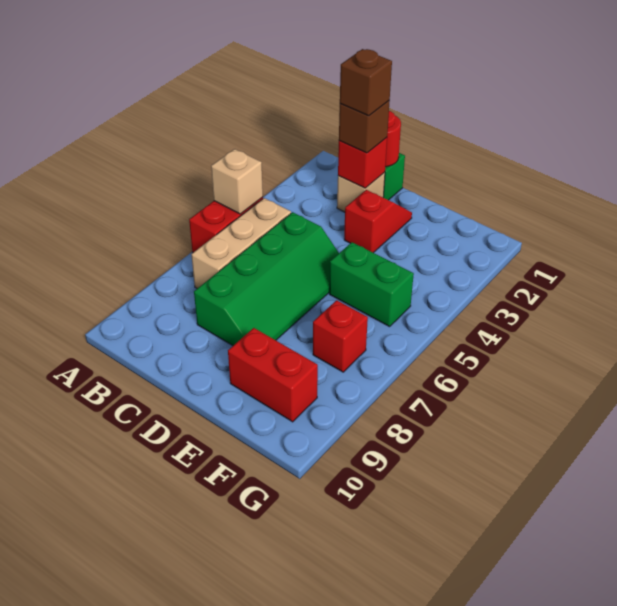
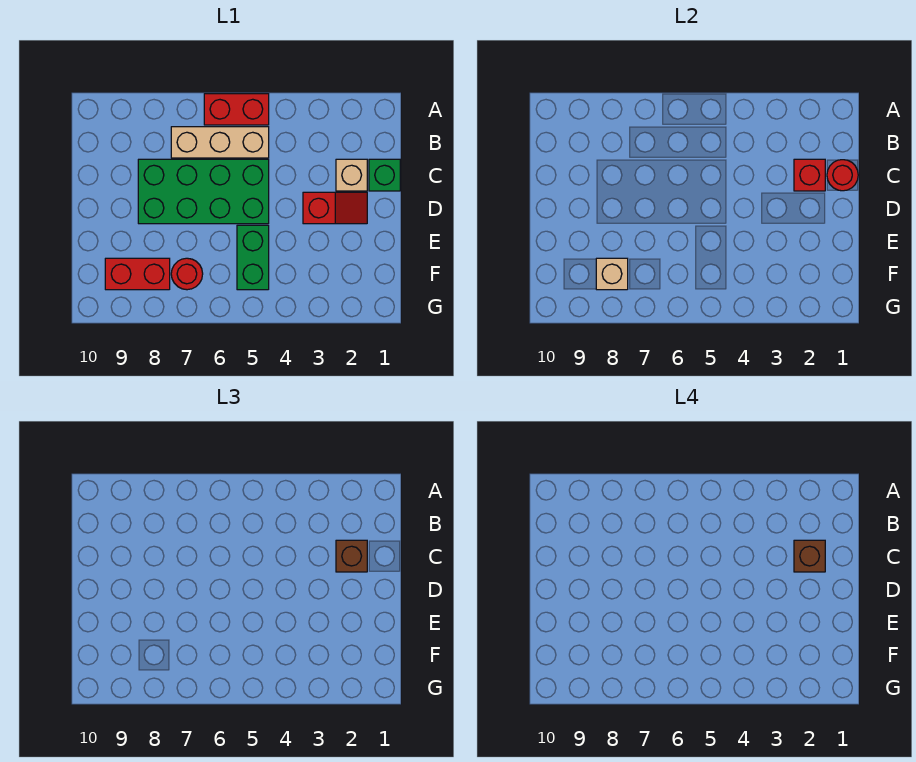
tan 1x1 brick [211,149,263,214] -> tan 1x1 brick moved to [596,258,628,290]
green 2x4 slope [194,212,339,346] -> green 2x4 brick [138,159,269,224]
red 1x2 brick [228,328,318,422] -> red 1x2 brick turned to [105,258,170,290]
red 1x1 brick [313,300,368,372] -> red 1x1 round brick [171,258,203,290]

